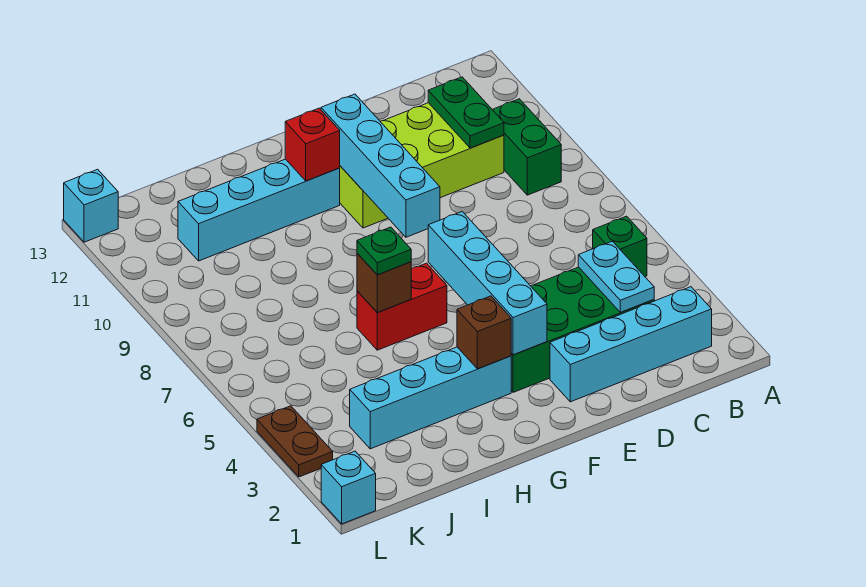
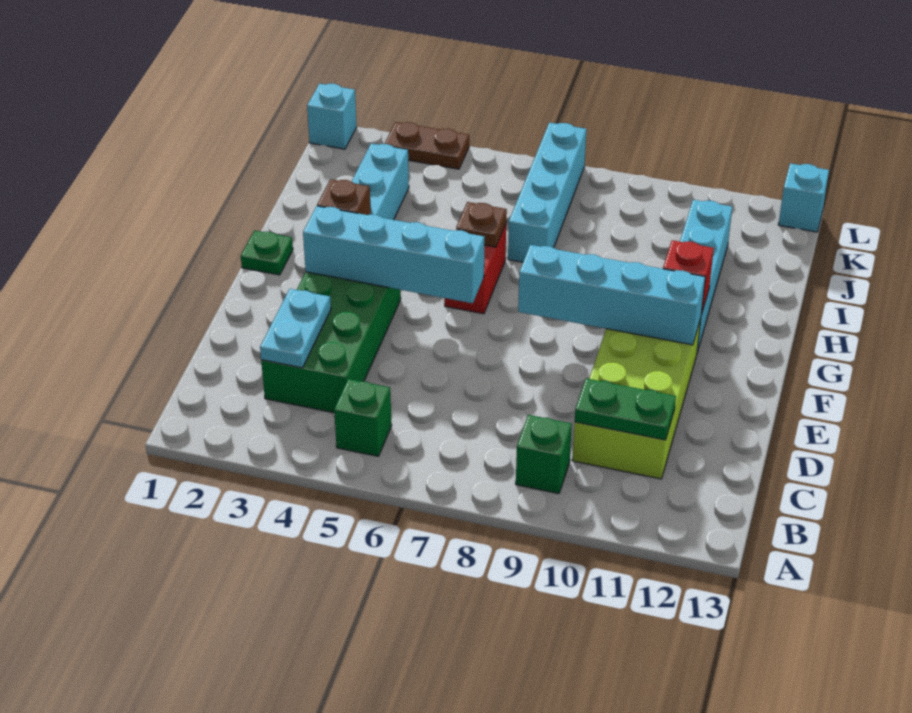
cyan 1x4 brick [550,287,712,402] -> cyan 1x4 brick moved to [508,123,587,262]
green 1x2 brick [492,99,561,195] -> green 1x1 brick [516,415,572,494]
cyan 1x2 plate [578,241,654,312] -> cyan 1x2 plate turned to [260,289,331,368]
brown 1x1 brick [357,253,411,313] -> brown 1x1 plate [456,202,507,247]
green 1x1 plate [357,227,411,275] -> green 1x1 plate moved to [241,230,293,275]

